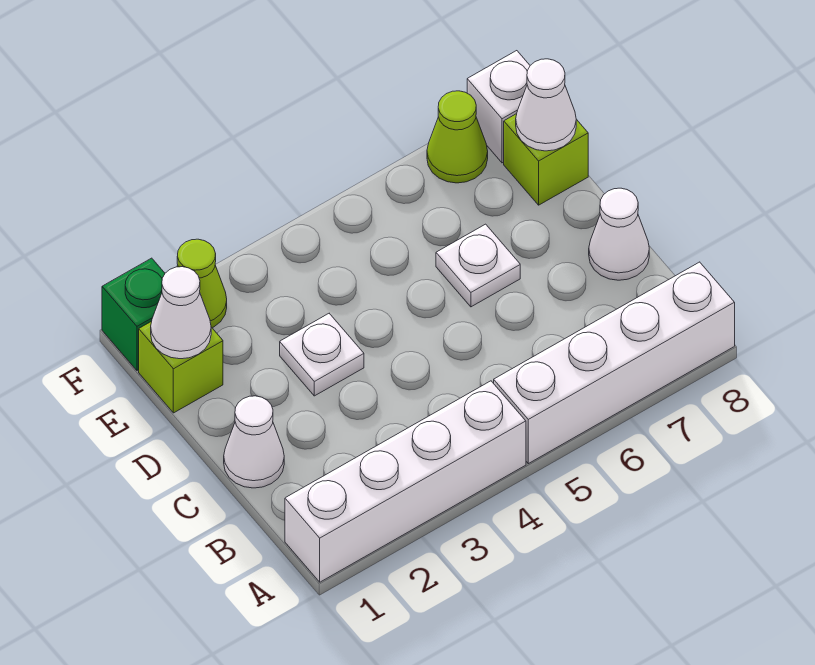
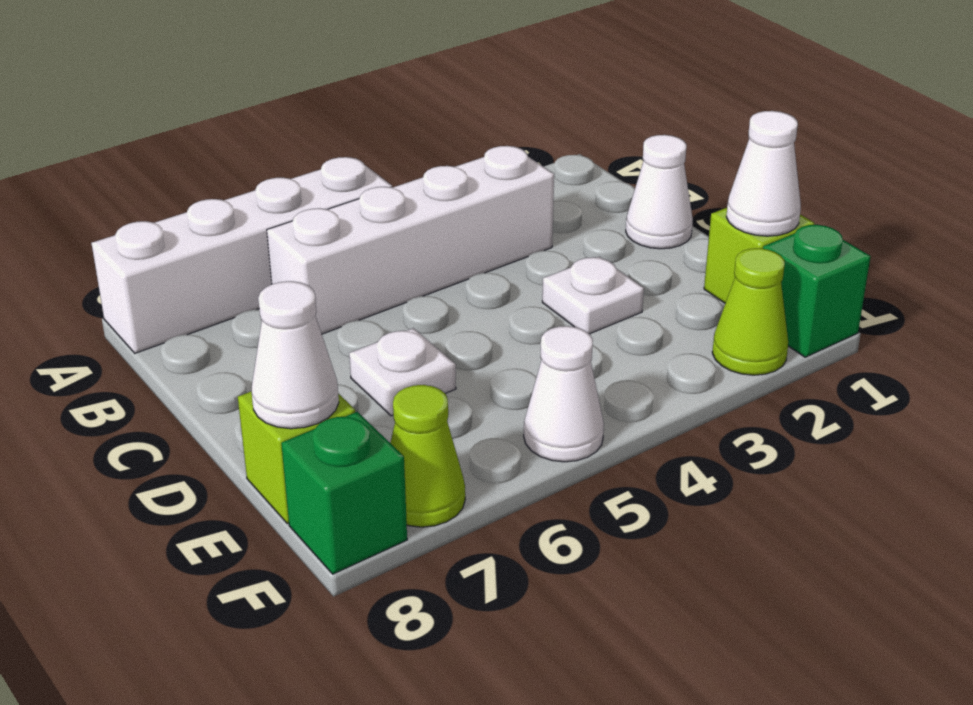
white 1x4 brick [285,381,526,582] -> white 1x4 brick moved to [267,146,554,334]
white 1x1 cone [589,188,649,280] -> white 1x1 cone moved to [524,326,604,462]
white 1x1 brick [467,51,530,163] -> green 1x1 brick [281,412,407,574]

